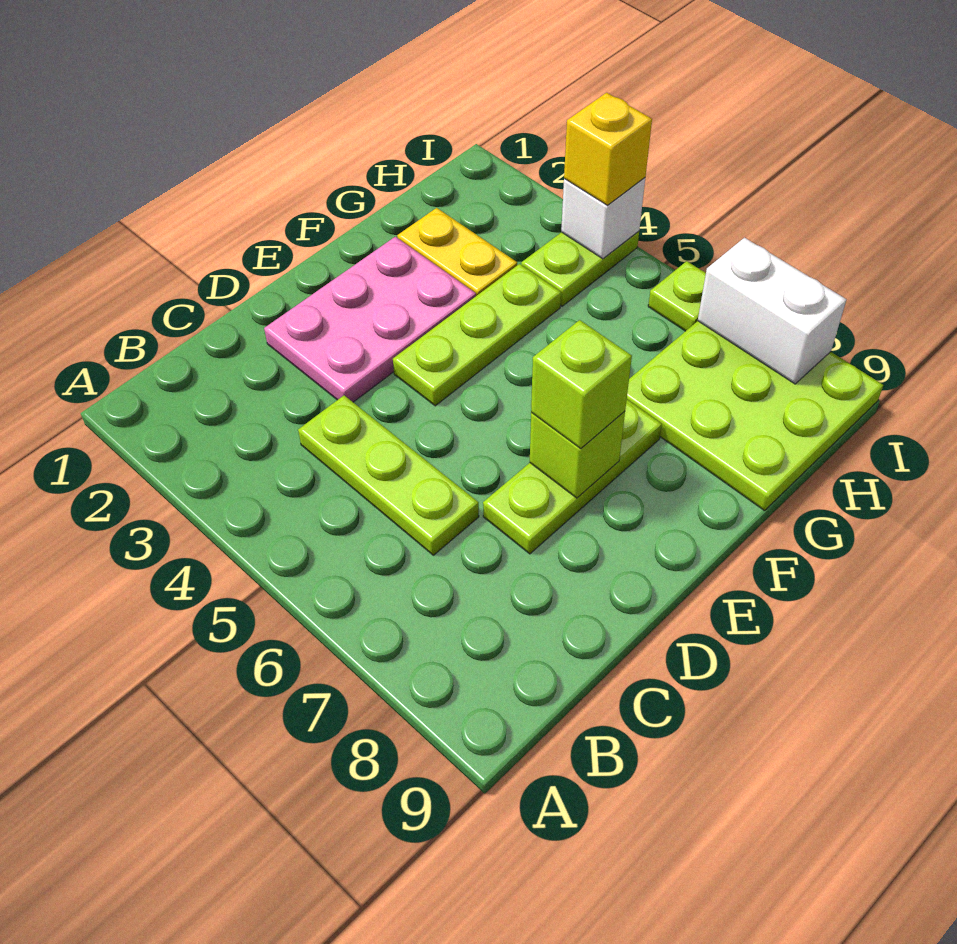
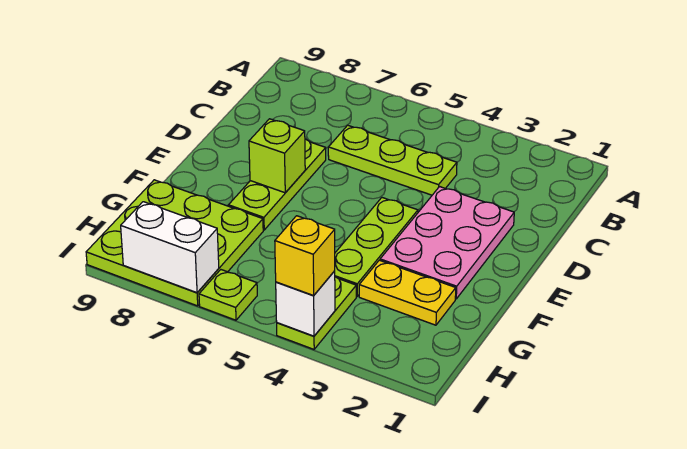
lime 1x1 brick [531,320,632,449] -> none

